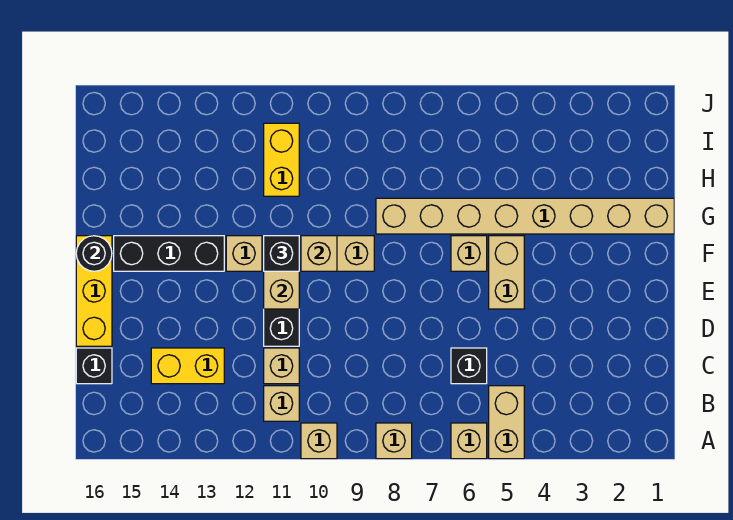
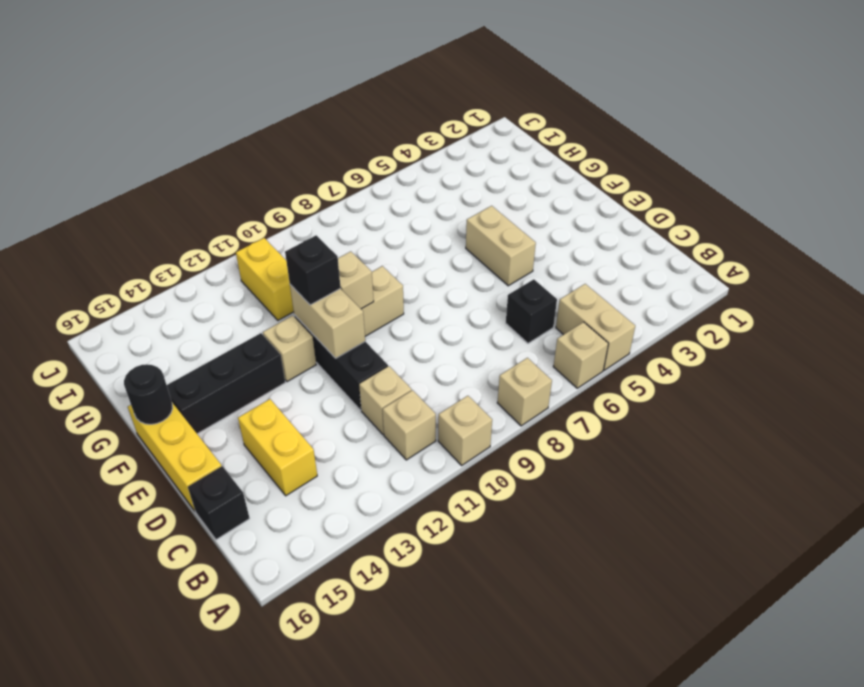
yellow 1x2 brick [151,348,224,384] -> yellow 1x2 brick turned to [238,399,317,496]
tan 1x1 brick [451,236,487,271] -> none
tan 1x8 brick [376,198,674,234] -> none

